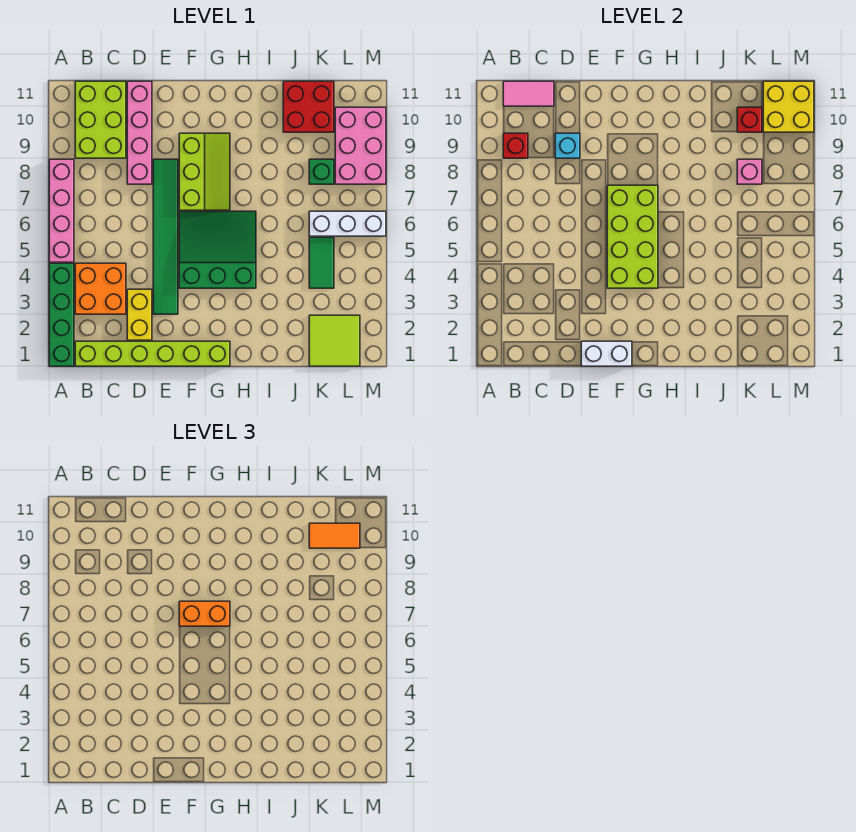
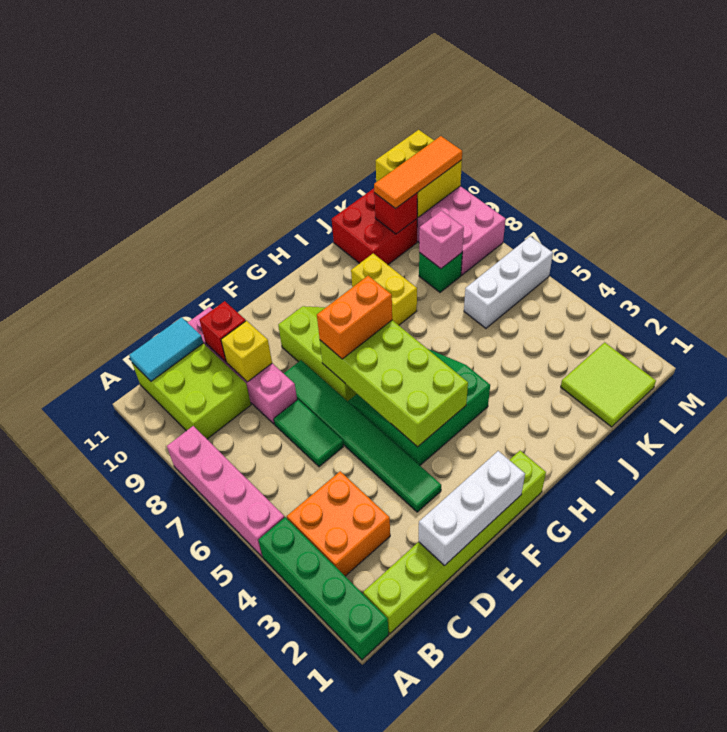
red 1x1 brick [503,133,528,158] -> red 1x1 brick moved to [199,301,246,362]
pink 1x2 tile [503,81,554,106] -> cyan 1x2 tile [129,317,203,381]
yellow 1x2 brick [127,289,152,340] -> yellow 1x2 brick moved to [351,254,417,325]
cyan 1x1 brick [555,133,580,158] -> yellow 1x1 brick [221,321,272,382]
white 1x2 brick [581,341,632,366] -> white 1x3 brick [419,451,525,565]
green 1x2 tile [309,237,334,288] -> green 1x2 tile moved to [274,400,343,467]
orange 1x2 tile [309,523,360,548] -> orange 1x3 tile [374,136,462,209]

